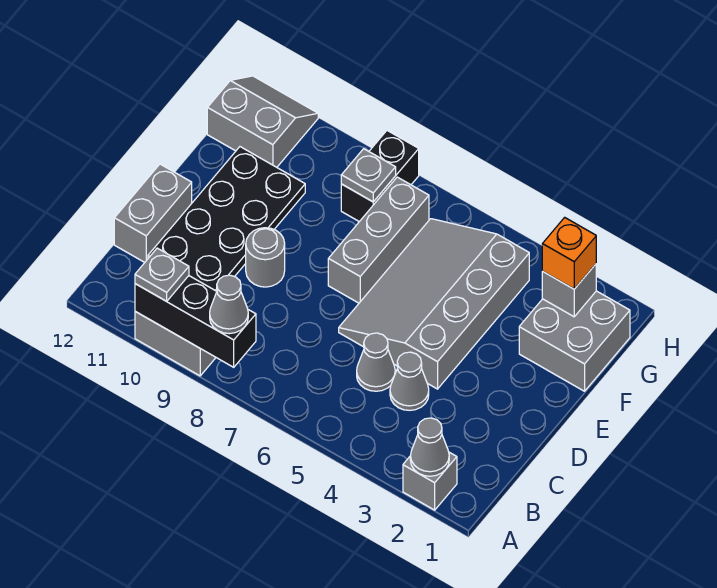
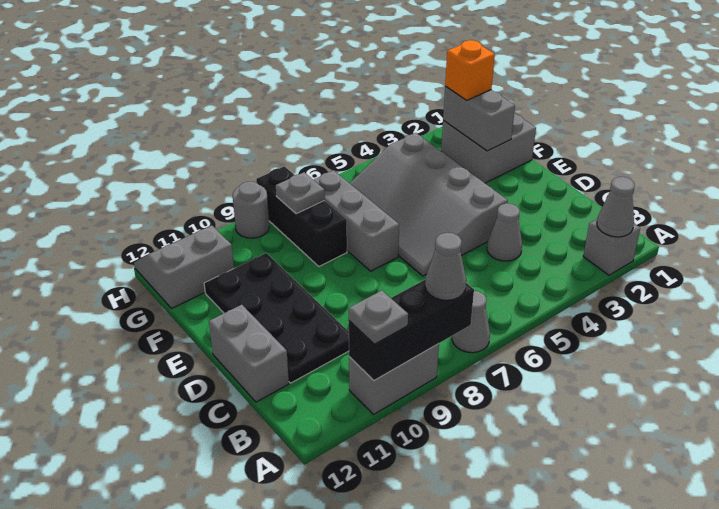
grey 1x1 cone [357,333,395,391] -> grey 1x1 cone moved to [452,291,490,353]
grey 1x1 round brick [246,228,285,287] -> grey 1x1 round brick moved to [232,182,269,238]
grey 1x1 brick [542,264,596,317] -> grey 1x2 brick [443,86,515,151]
black 1x2 brick [341,131,419,222] -> black 1x3 brick [256,166,347,266]

